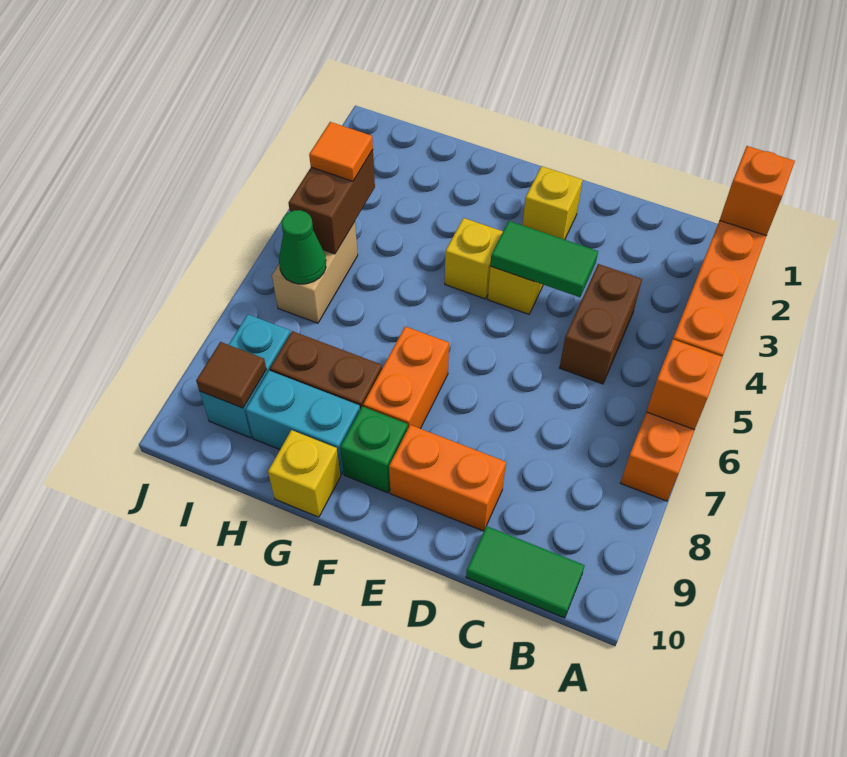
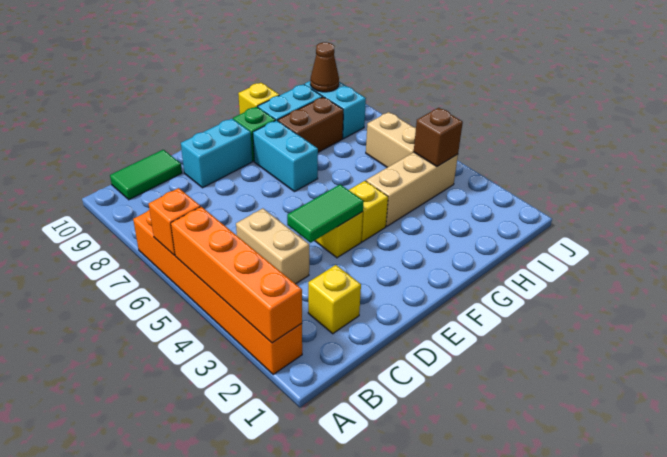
orange 1x1 brick [720,146,795,236] -> none
brown 1x2 brick [560,264,642,384] -> tan 1x2 brick [236,208,309,284]
orange 1x2 brick [389,425,506,531] -> cyan 1x2 brick [181,118,252,188]
yellow 1x1 brick [522,166,583,240] -> yellow 1x1 brick moved to [308,265,361,334]
orange 1x2 brick [363,326,449,429] -> cyan 1x2 brick [253,120,318,192]
none -> tan 1x3 brick [366,152,458,226]
brown 1x2 brick [289,150,375,254] -> brown 1x1 brick [414,108,463,167]
orange 1x1 tile [309,122,373,181] -> none
green 1x1 cone [279,210,326,284] -> none
brown 1x1 tile [196,342,266,408] -> brown 1x1 cone [310,42,339,92]

